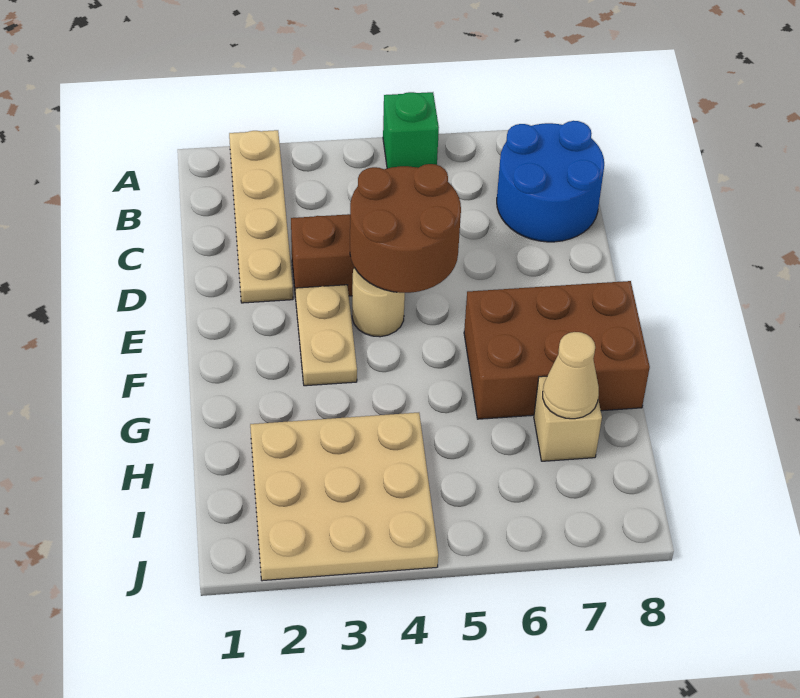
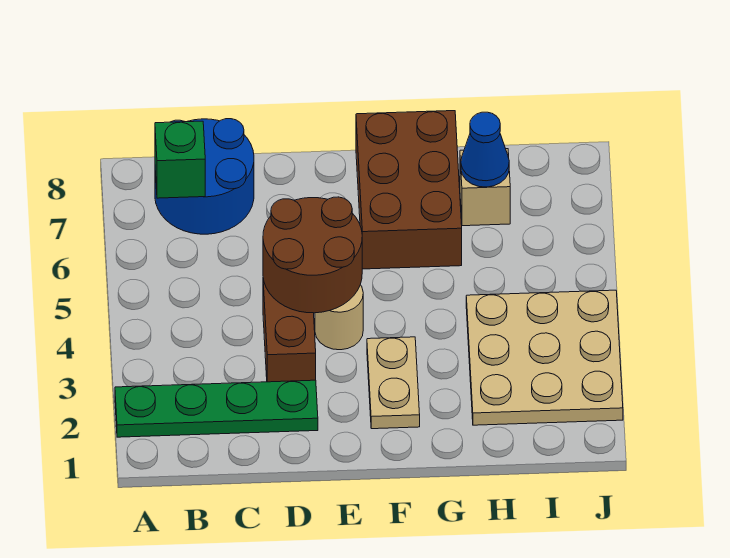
tan 1x4 plate [229,130,293,303] -> green 1x4 plate [115,380,318,437]
green 1x1 brick [383,92,439,168] -> green 1x1 brick moved to [155,121,205,198]
tan 1x2 plate [295,285,357,386] -> tan 1x2 plate turned to [367,337,420,429]
tan 1x1 cone [543,332,599,419] -> blue 1x1 cone [461,112,509,187]

